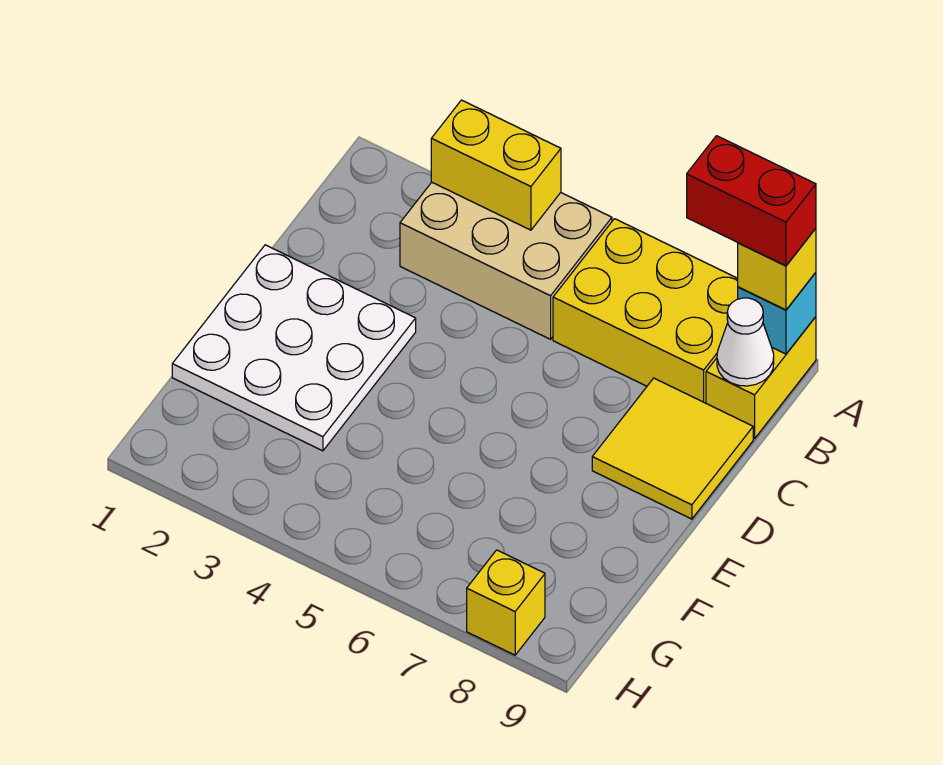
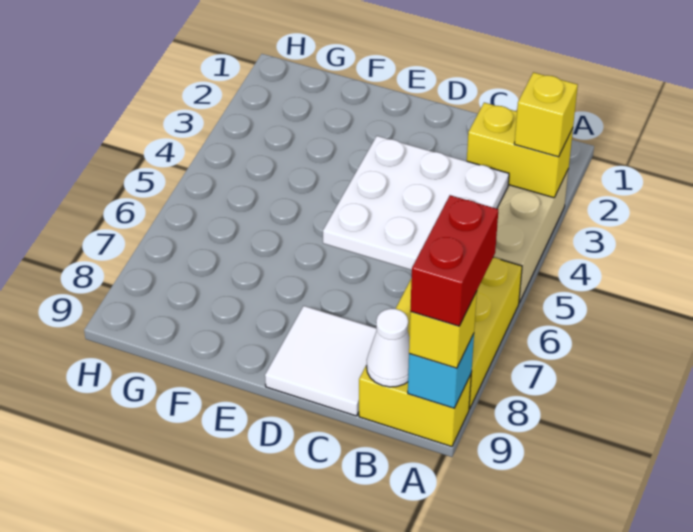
yellow 1x2 brick [431,100,561,230] -> yellow 1x2 brick turned to [467,103,573,198]
yellow 2x2 tile [592,378,753,519] -> white 2x2 tile [265,306,377,416]
white 3x3 plate [172,245,416,451] -> white 3x3 plate moved to [323,136,509,270]
yellow 1x1 brick [467,550,545,655] -> yellow 1x1 brick moved to [514,72,578,157]

